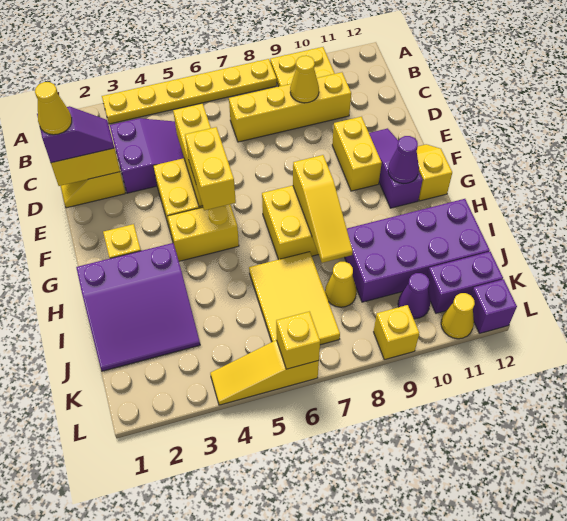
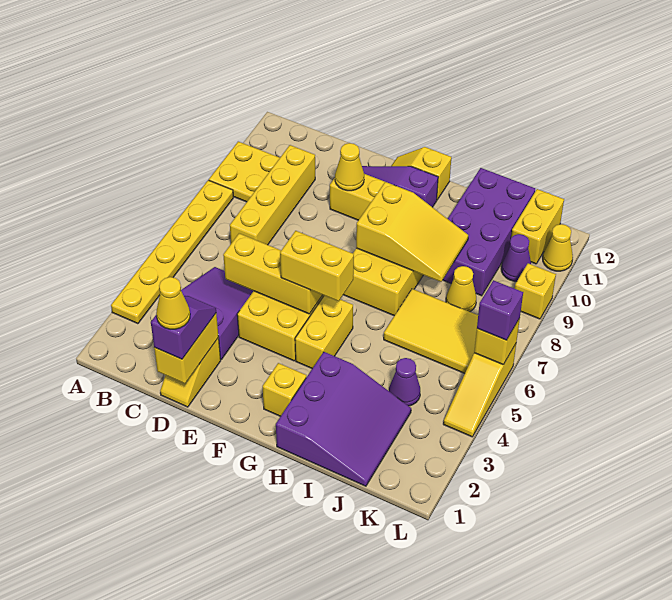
yellow 1x1 cone [290,56,319,103] -> yellow 1x1 cone moved to [335,143,364,191]
yellow 1x3 slope [293,155,353,263] -> yellow 2x3 slope [356,182,468,282]
purple 1x1 cone [388,136,419,184] -> purple 1x1 cone moved to [389,358,420,406]
purple 1x2 brick [427,252,503,313] -> yellow 1x2 brick [511,189,564,264]
purple 1x1 brick [471,279,517,333] -> purple 1x1 brick moved to [477,280,523,340]

